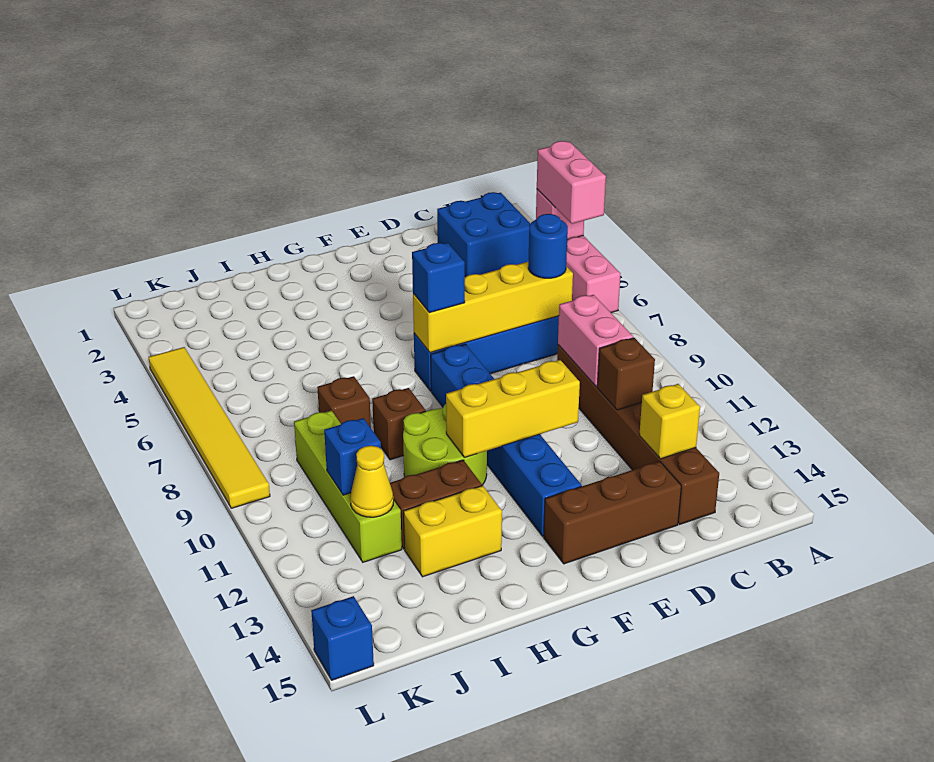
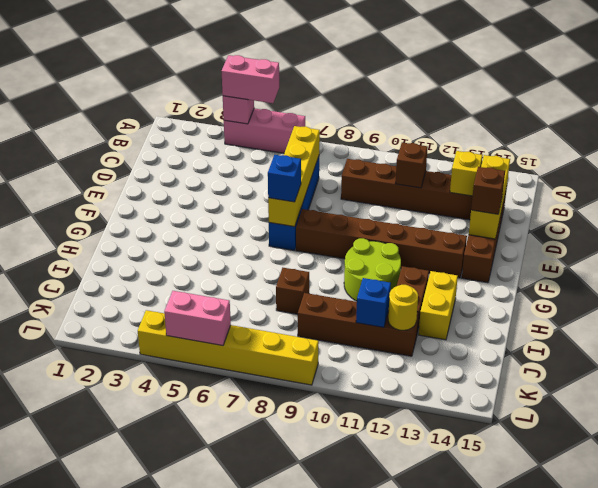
blue 2x2 brick [437,192,530,277] -> none
blue 1x1 round brick [528,214,568,278] -> none
pink 1x2 brick [558,295,633,387] -> pink 1x2 brick moved to [164,291,231,346]
yellow 1x3 brick [446,360,580,457] -> yellow 1x3 brick moved to [469,155,510,239]
blue 1x6 brick [431,344,582,537] -> brown 1x6 brick [296,209,467,278]
brown 1x1 brick [372,388,426,460] -> brown 1x1 brick moved to [471,167,505,214]
lime 1x4 brick [294,411,402,562] -> brown 1x4 brick [298,293,419,356]
yellow 1x1 cone [350,446,394,517] -> yellow 1x1 round brick [388,285,418,330]
yellow 1x6 tile [149,347,270,508] -> yellow 1x6 brick [138,310,319,385]
blue 1x1 brick [311,596,374,680] -> none

